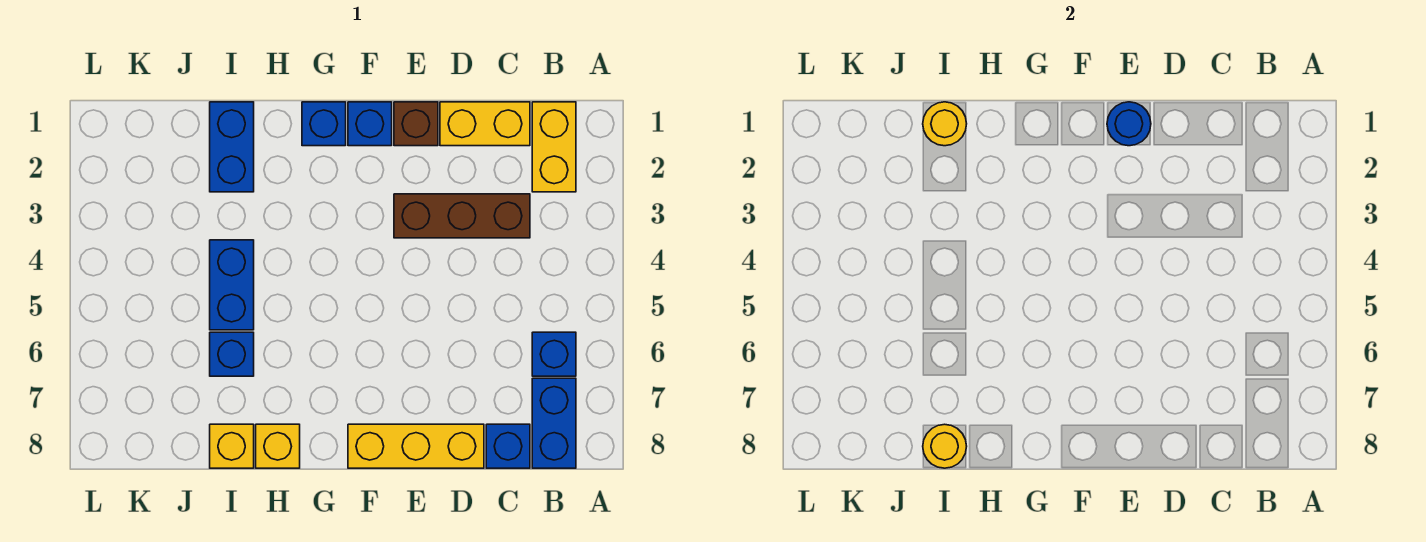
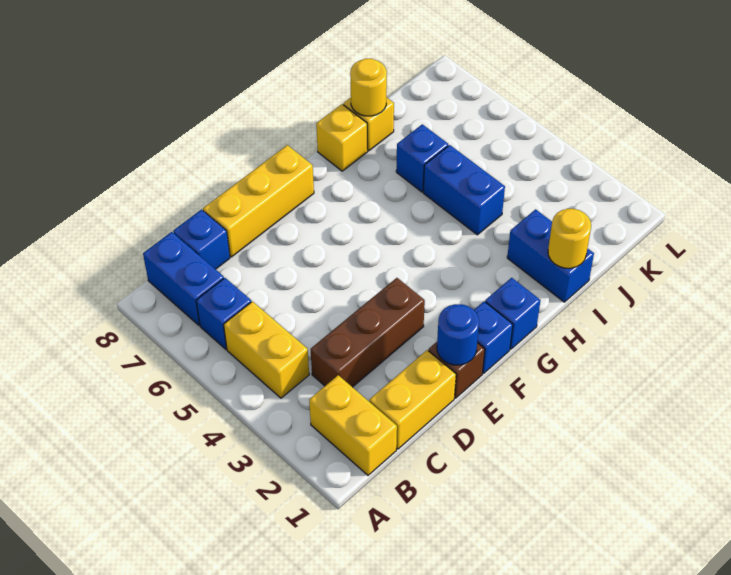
none -> yellow 1x2 brick [224,301,309,398]

